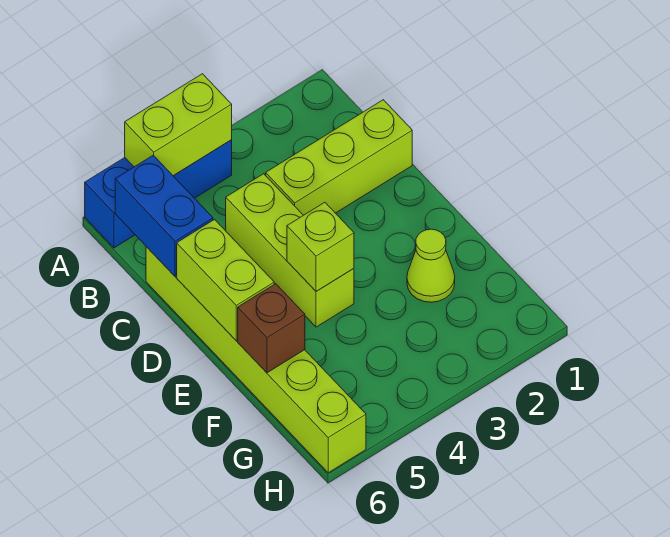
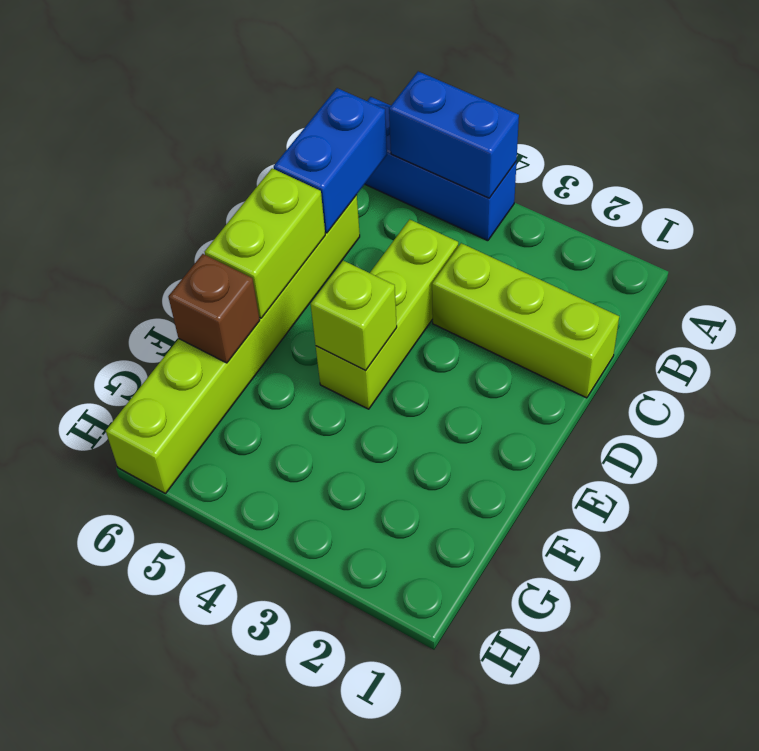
lime 1x2 brick [125,74,232,176] -> blue 1x2 brick [389,71,519,198]
lime 1x1 cone [407,229,455,302] -> none

